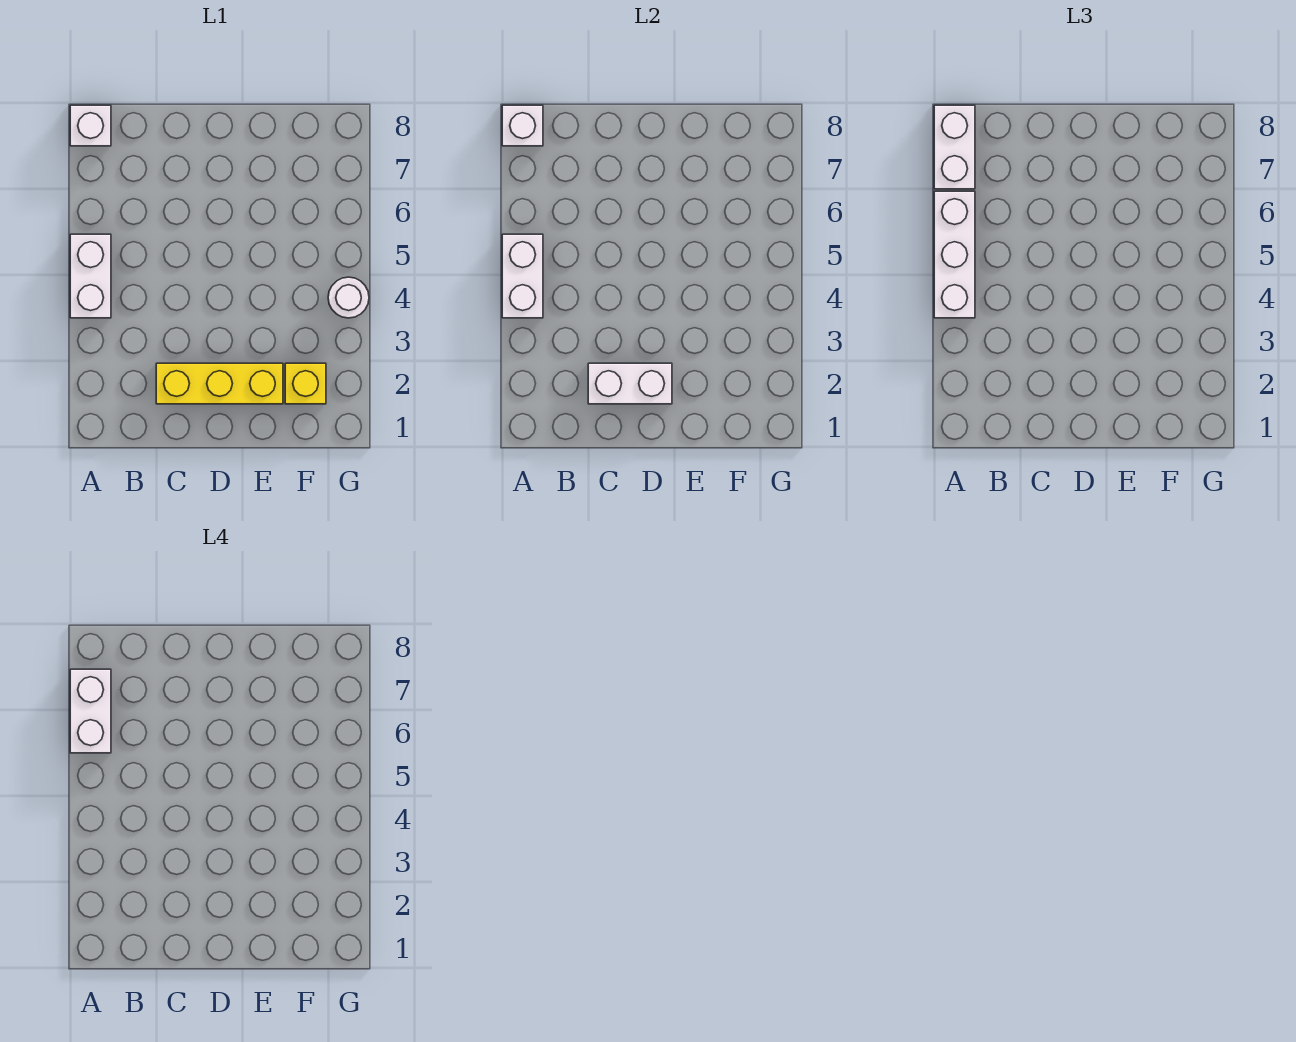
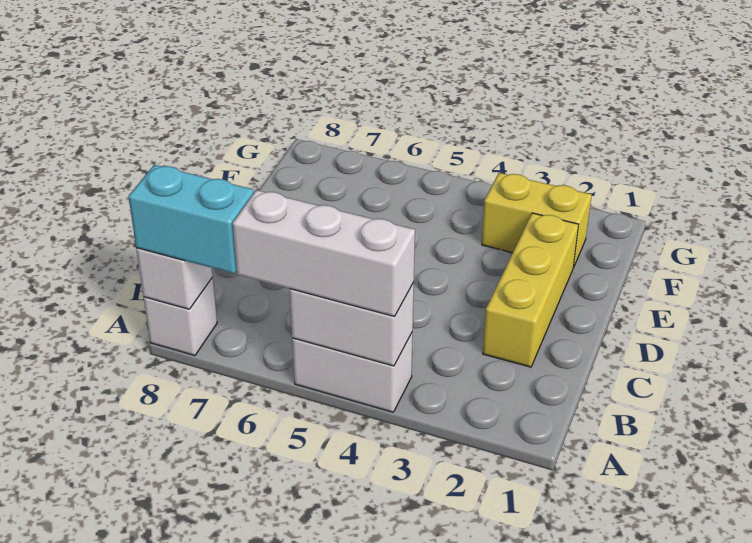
white 1x2 brick [70,669,111,753] -> none
white 1x2 brick [934,105,975,189] -> cyan 1x2 brick [128,165,254,274]
white 1x2 brick [588,363,672,404] -> none
yellow 1x1 brick [285,363,326,404] -> yellow 1x2 brick [482,173,592,267]
white 1x1 round brick [328,277,369,318] -> none

